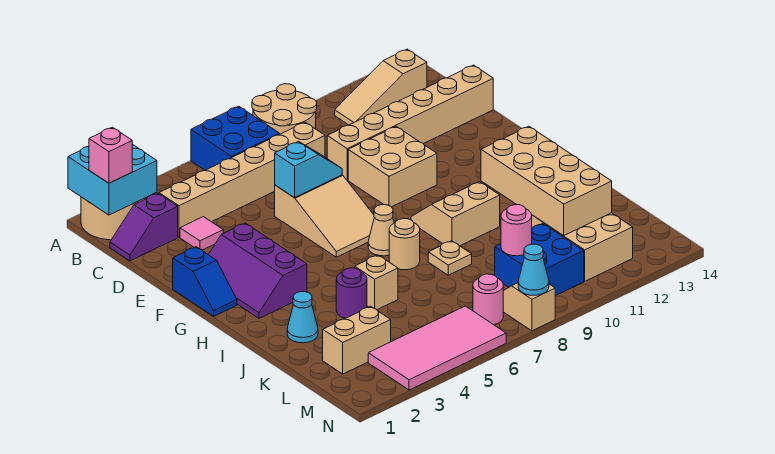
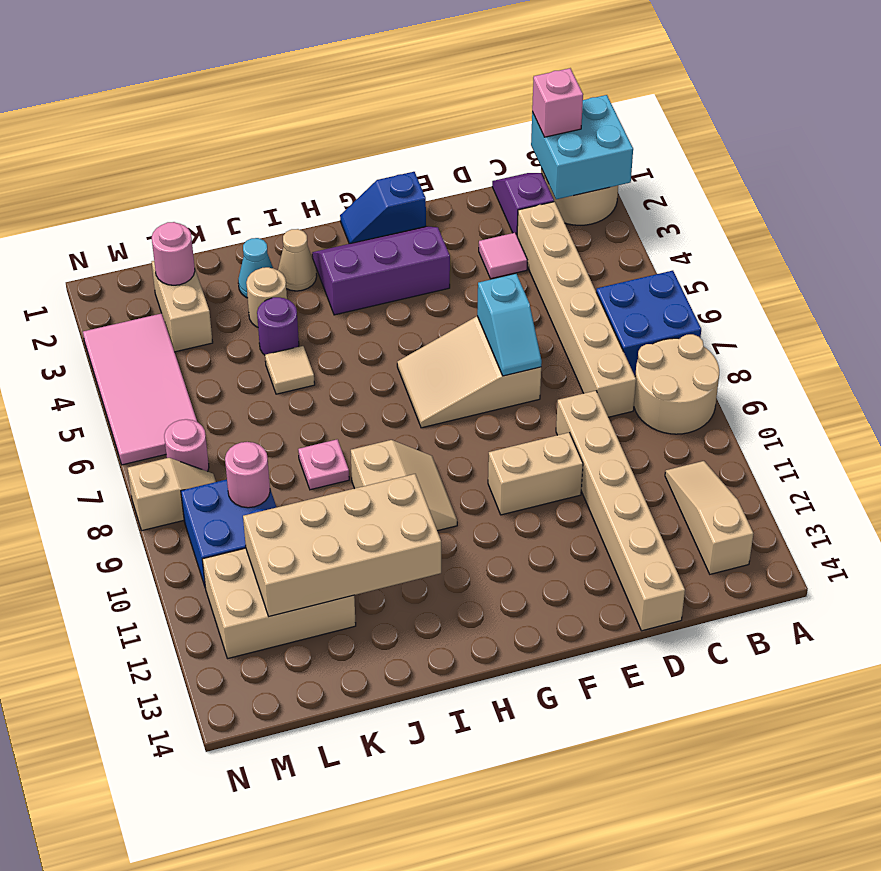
tan 2x2 brick [348,126,437,207] -> tan 1x2 brick [488,433,583,515]
tan 1x1 cone [368,205,394,256] -> tan 1x1 cone moved to [278,229,317,291]
tan 1x1 round brick [389,219,420,270] -> tan 1x1 round brick moved to [246,267,287,327]
tan 1x1 brick [355,255,398,310] -> tan 1x1 tile [265,346,315,394]
tan 1x1 plate [428,241,472,275] -> pink 1x1 plate [298,439,349,490]
none -> pink 1x1 round brick [152,222,195,285]
cyan 1x1 cone [518,244,549,295] -> none

